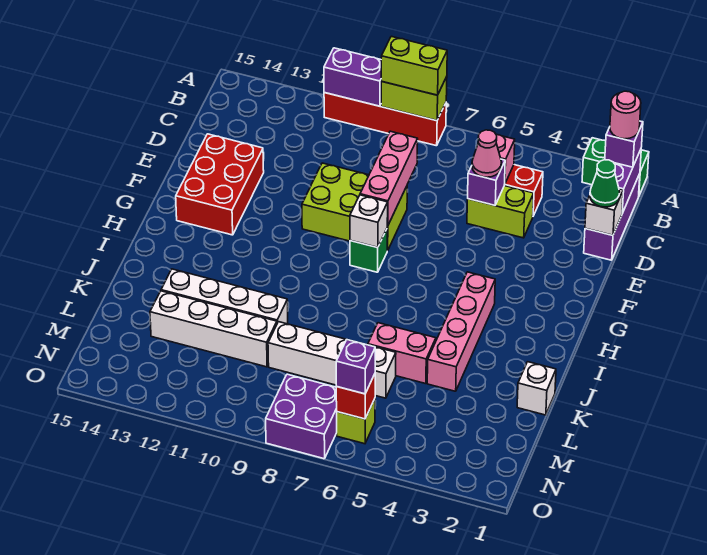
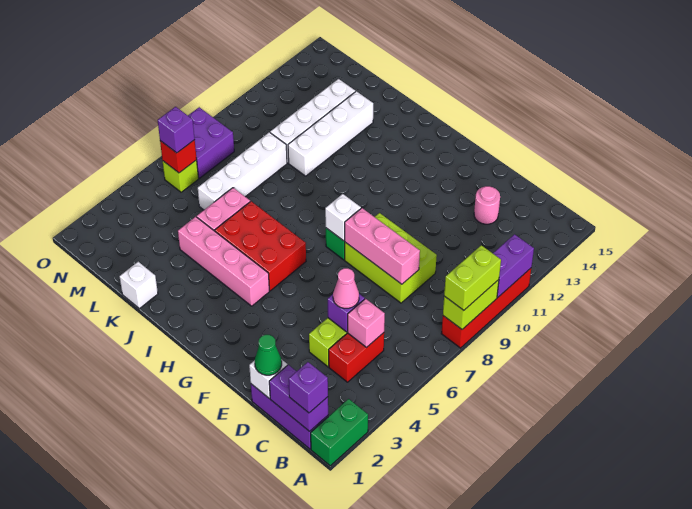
pink 1x1 round brick [610,91,641,139] -> pink 1x1 round brick moved to [474,186,500,224]
lime 2x3 brick [302,163,407,251] -> lime 2x3 brick turned to [345,213,437,303]
red 2x3 brick [176,134,264,235] -> red 2x3 brick moved to [215,201,306,291]

